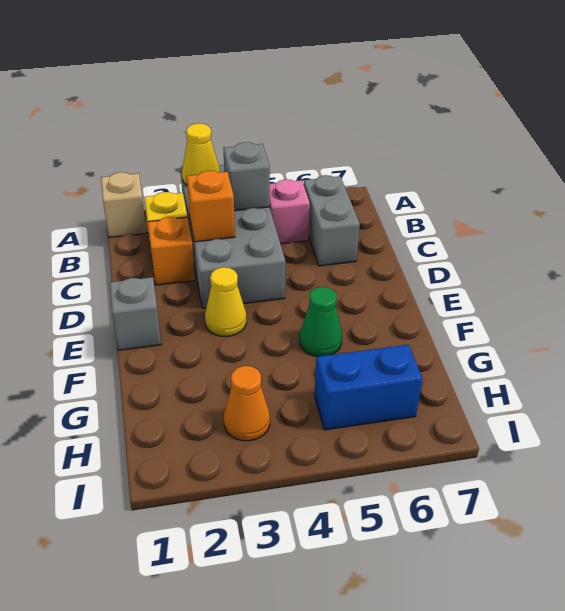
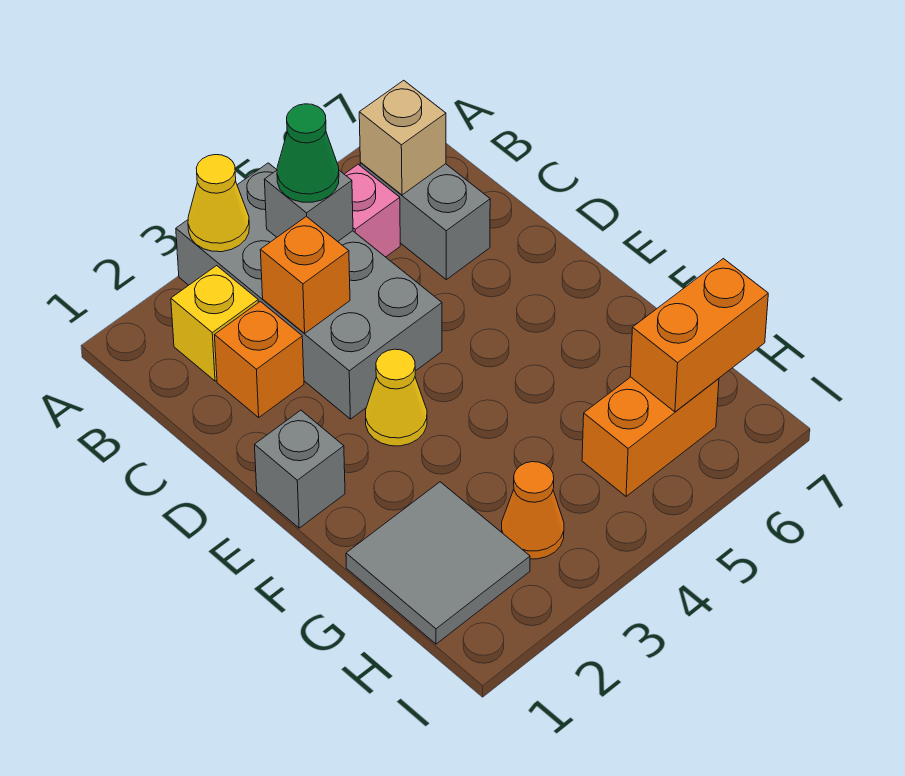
tan 1x1 brick [101,172,146,237] -> tan 1x1 brick moved to [359,80,446,195]
green 1x1 cone [299,287,342,357] -> green 1x1 cone moved to [277,104,339,202]
none -> grey 2x2 tile [346,482,530,644]
blue 1x2 brick [314,345,423,430] -> orange 1x2 brick [582,377,719,496]
none -> orange 1x2 brick [630,259,768,412]

